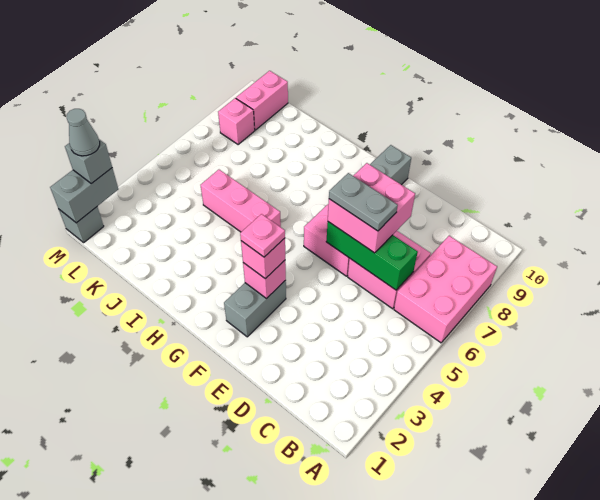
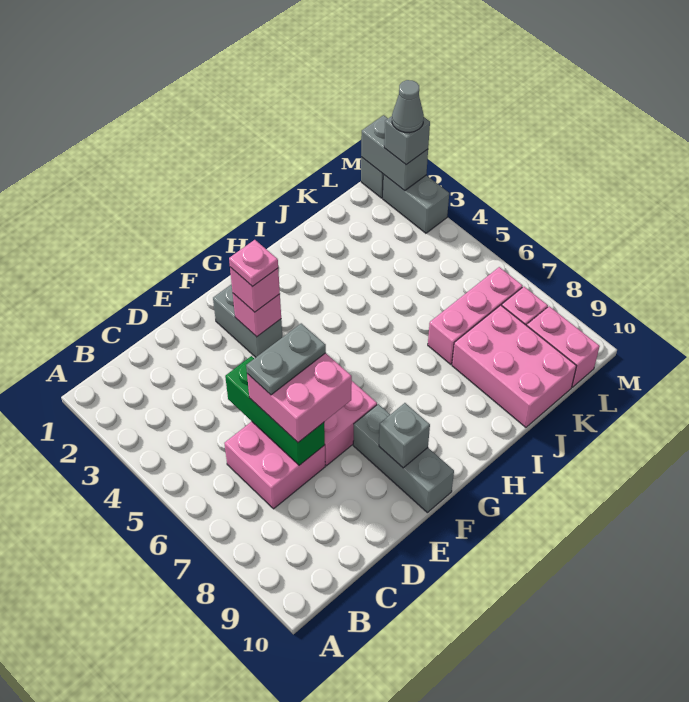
pink 2x3 brick [394,236,497,343] -> pink 2x3 brick moved to [452,305,576,427]
green 1x3 brick [326,222,418,290] -> green 1x3 brick turned to [225,356,325,465]
none -> grey 1x1 brick [379,403,430,468]
pink 1x3 brick [201,170,281,232] -> pink 1x3 brick moved to [428,267,523,364]
none -> grey 1x2 brick [383,174,449,233]

